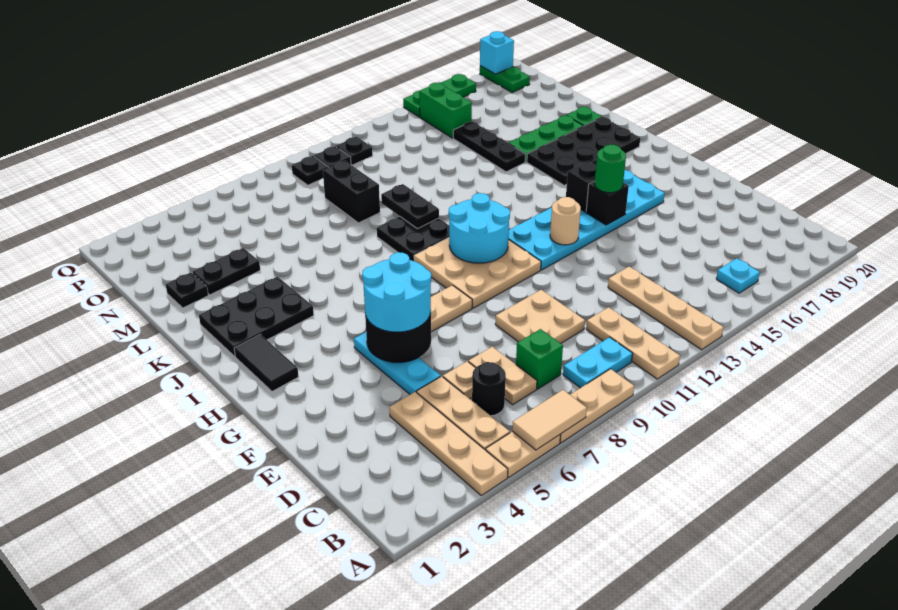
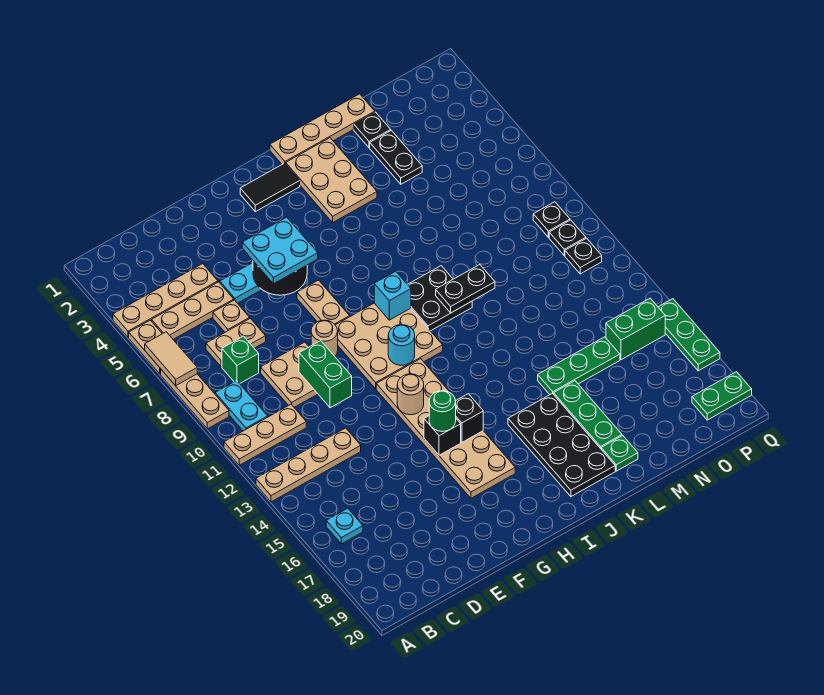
black 1x1 round brick [472,362,506,416] -> none
none -> green 1x2 brick [299,341,352,408]
cyan 2x2 round brick [362,252,431,332] -> cyan 2x2 plate [242,217,318,284]
none -> tan 1x1 round brick [311,320,338,356]
cyan 2x6 plate [508,170,665,270] -> tan 2x6 plate [376,359,515,498]
cyan 2x2 round brick [449,193,510,263] -> cyan 1x1 round brick [388,325,415,365]
none -> tan 1x4 plate [270,94,375,164]
black 2x3 plate [199,277,314,356] -> tan 2x3 plate [286,138,377,222]
black 1x3 plate [453,122,525,172] -> green 1x3 plate [538,337,620,394]
black 1x2 brick [323,161,380,223] -> none
cyan 1x1 brick [480,31,514,74] -> cyan 1x1 brick moved to [374,271,411,320]

